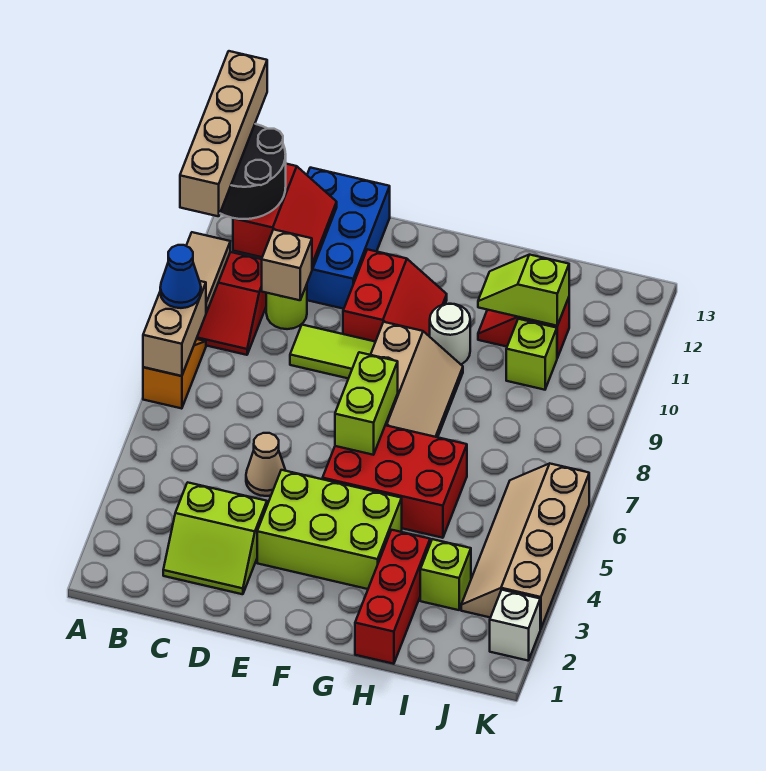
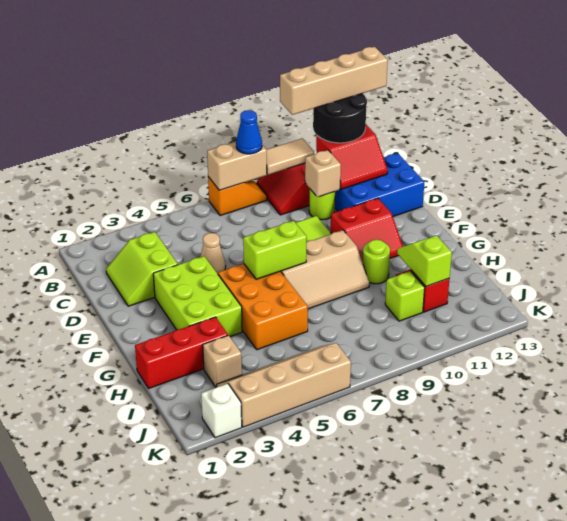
red 2x3 brick [323,425,467,538] -> orange 2x3 brick [218,264,308,350]
white 1x1 round brick [430,304,470,364] -> lime 1x1 round brick [363,240,390,284]
lime 1x1 brick [420,539,471,610] -> tan 1x1 brick [203,335,242,387]

